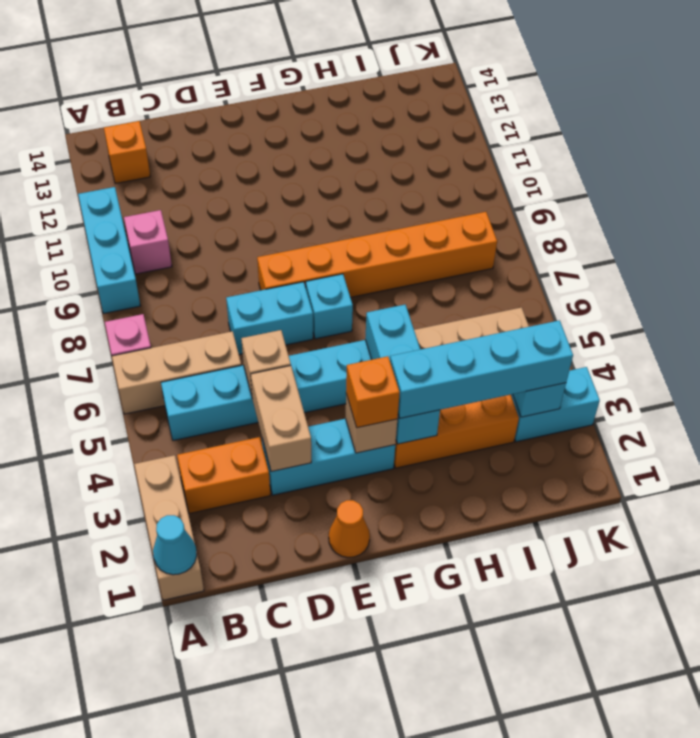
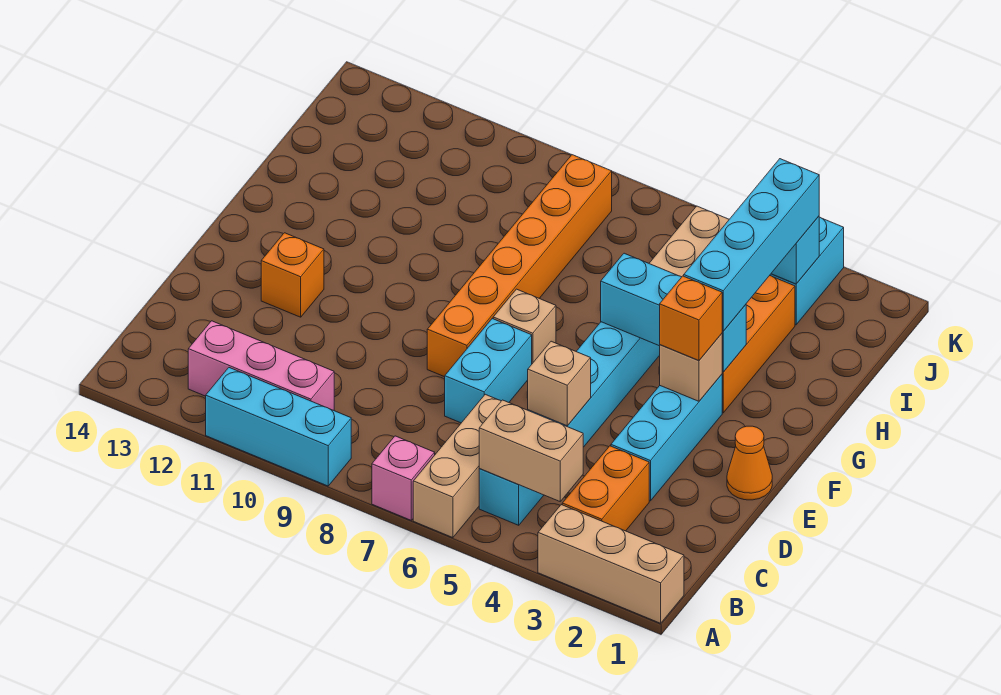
cyan 1x1 cone [153,515,197,575] -> none
pink 1x1 brick [124,210,172,274] -> pink 1x3 brick [188,321,334,410]
orange 1x1 brick [104,121,150,184] -> orange 1x1 brick moved to [261,233,324,317]
tan 1x2 brick [251,366,311,472] -> tan 1x2 brick moved to [479,400,583,501]
cyan 1x1 brick [306,274,353,339] -> tan 1x1 brick [493,289,556,364]

